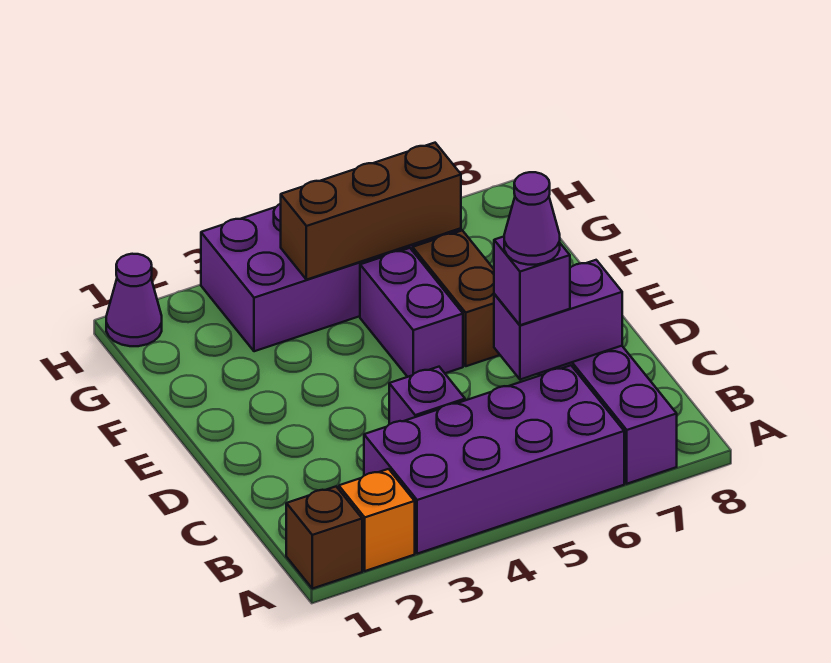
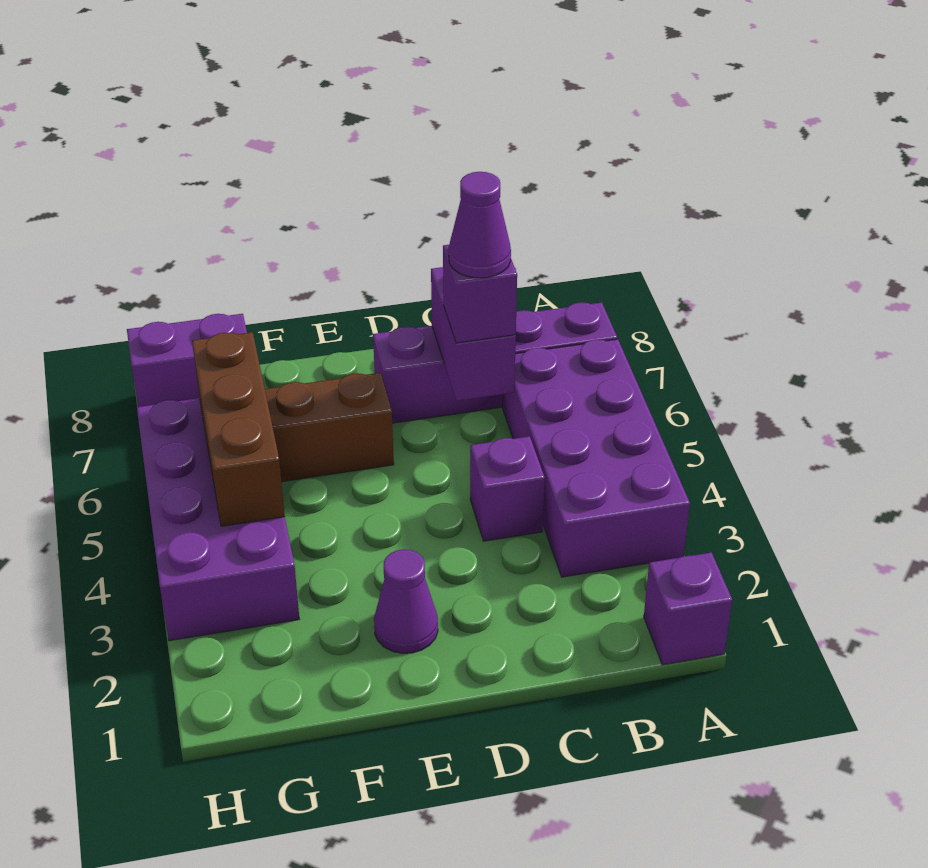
brown 1x1 brick [286,487,362,589] -> purple 1x1 brick [644,552,732,665]
orange 1x1 brick [339,469,415,571] -> none
purple 1x2 brick [360,248,463,377] -> purple 1x2 brick moved to [127,314,247,407]
purple 1x1 cone [106,254,162,346] -> purple 1x1 cone moved to [374,549,438,653]

